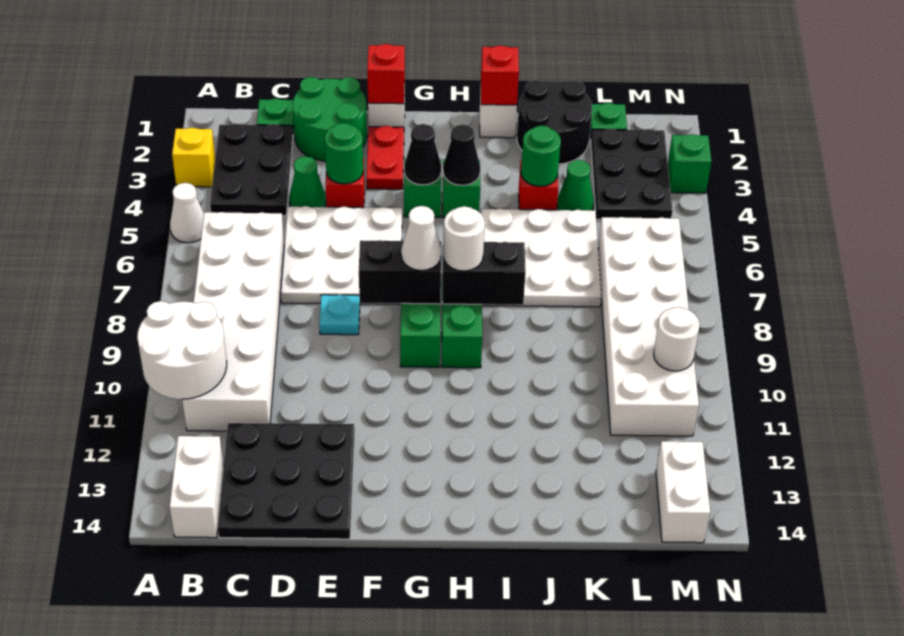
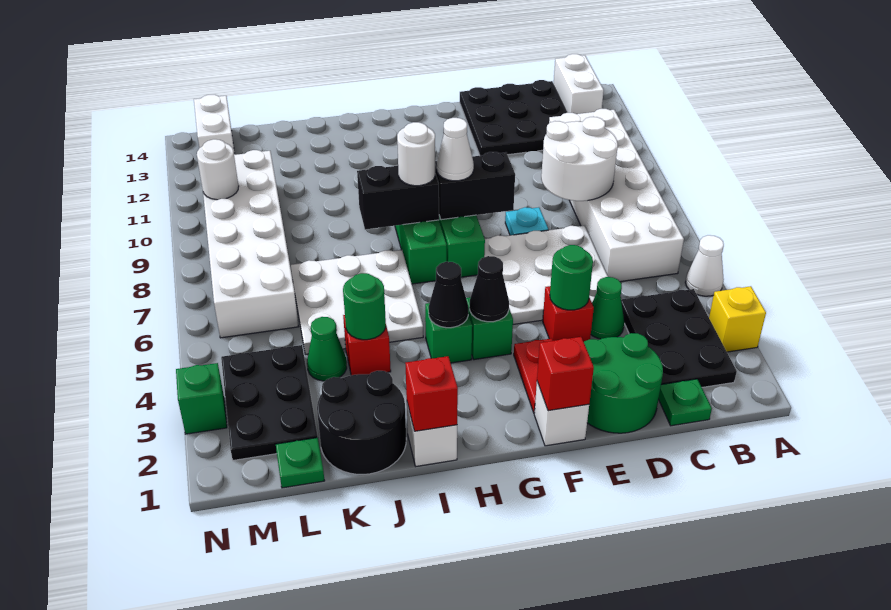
white 2x2 round brick [137,301,227,399] -> white 2x2 round brick moved to [541,117,618,201]

